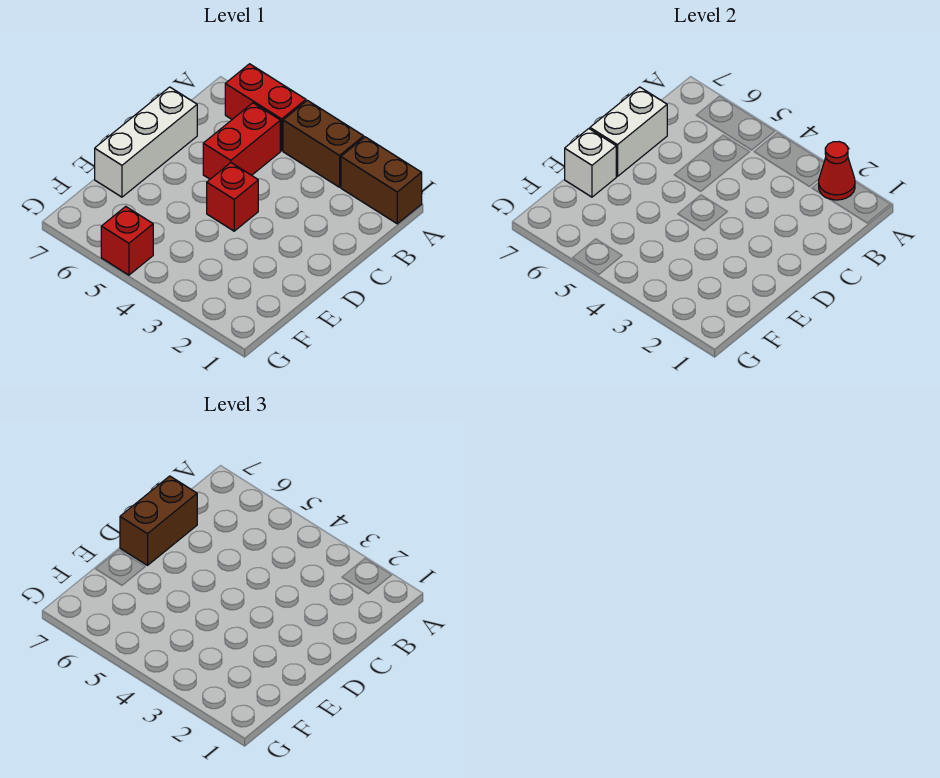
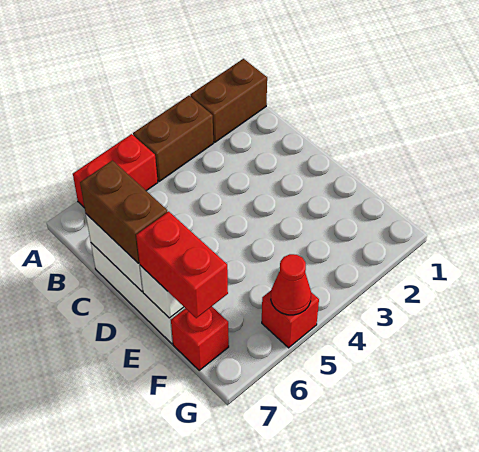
red 1x1 cone [819,142,855,200] -> red 1x1 cone moved to [271,254,311,315]
red 1x2 brick [203,103,280,179] -> red 1x2 brick moved to [136,211,228,318]
red 1x1 brick [207,163,258,231] -> red 1x1 brick moved to [171,307,229,371]

